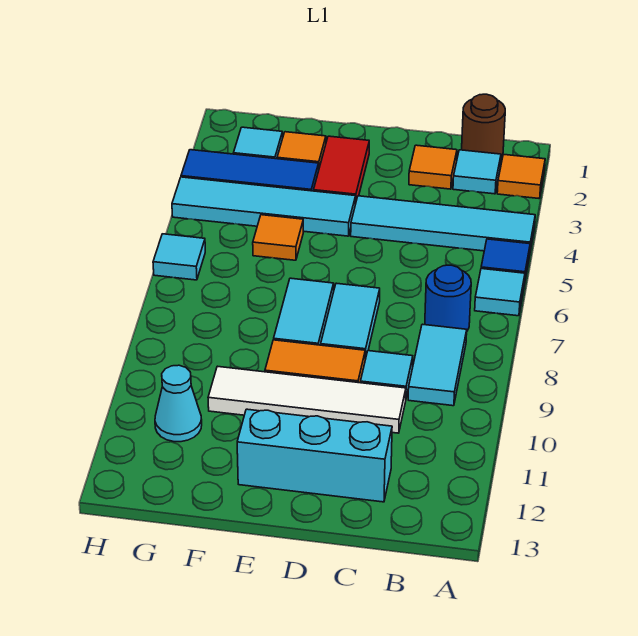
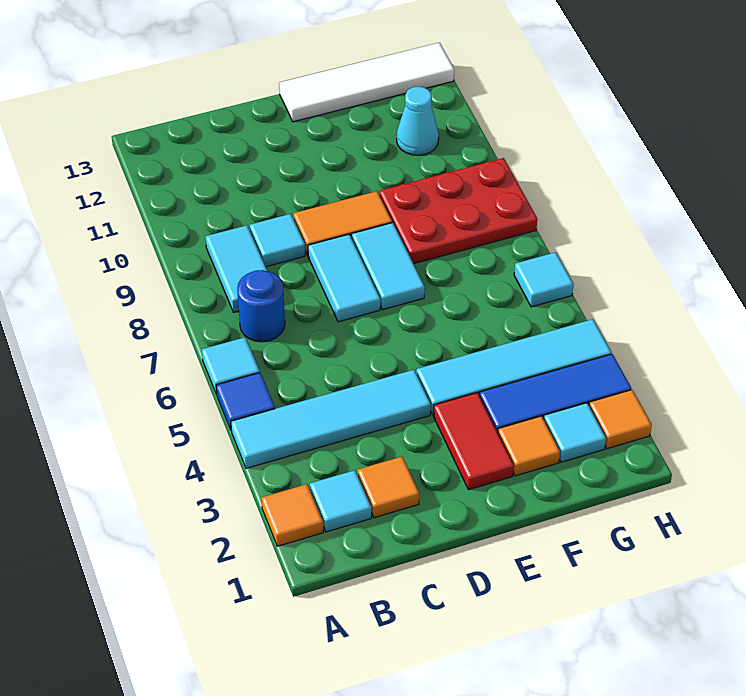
brown 1x1 round brick [462,94,505,157] -> none
white 1x4 tile [208,366,406,433] -> white 1x4 tile moved to [279,43,454,122]
cyan 1x3 brick [237,409,392,502] -> none
orange 1x1 tile [253,215,303,260] -> orange 1x1 tile moved to [589,390,652,449]
none -> red 2x3 plate [379,158,537,264]

